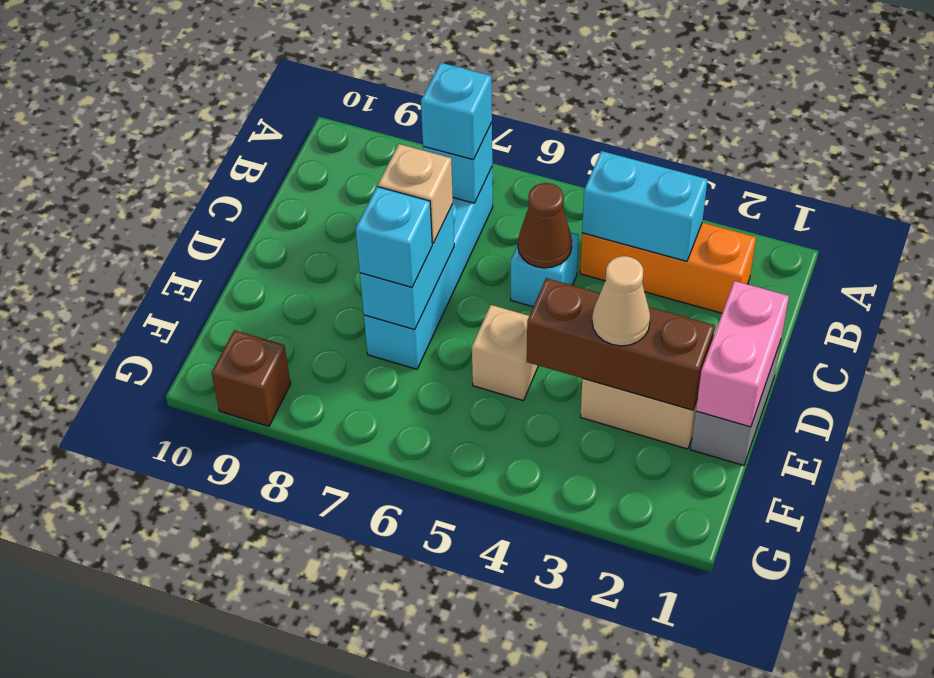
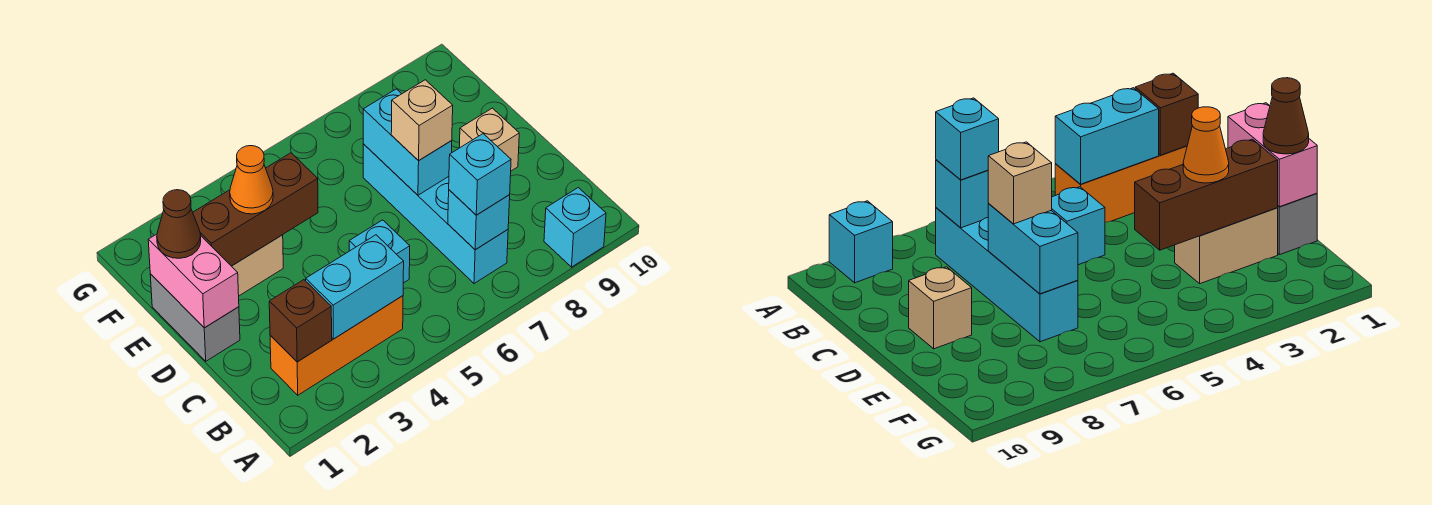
brown 1x1 cone [518,183,572,268] -> brown 1x1 cone moved to [157,190,201,258]
tan 1x1 cone [592,256,650,346] -> orange 1x1 cone [230,146,273,214]
tan 1x1 brick [472,305,538,401] -> tan 1x1 brick moved to [459,108,519,171]
cyan 1x1 brick [355,187,432,287] -> cyan 1x1 brick moved to [544,187,606,267]
brown 1x1 brick [212,330,290,426] -> brown 1x1 brick moved to [269,280,332,362]

